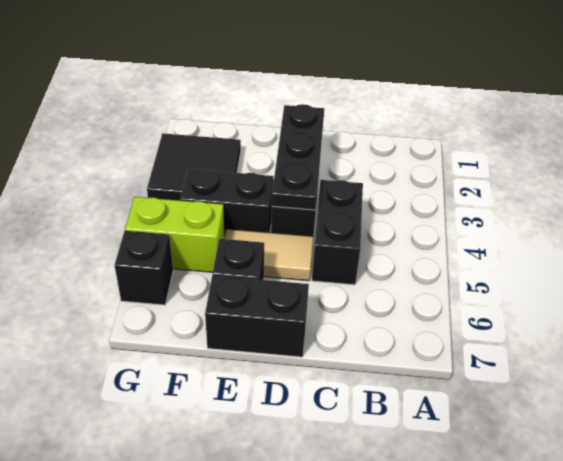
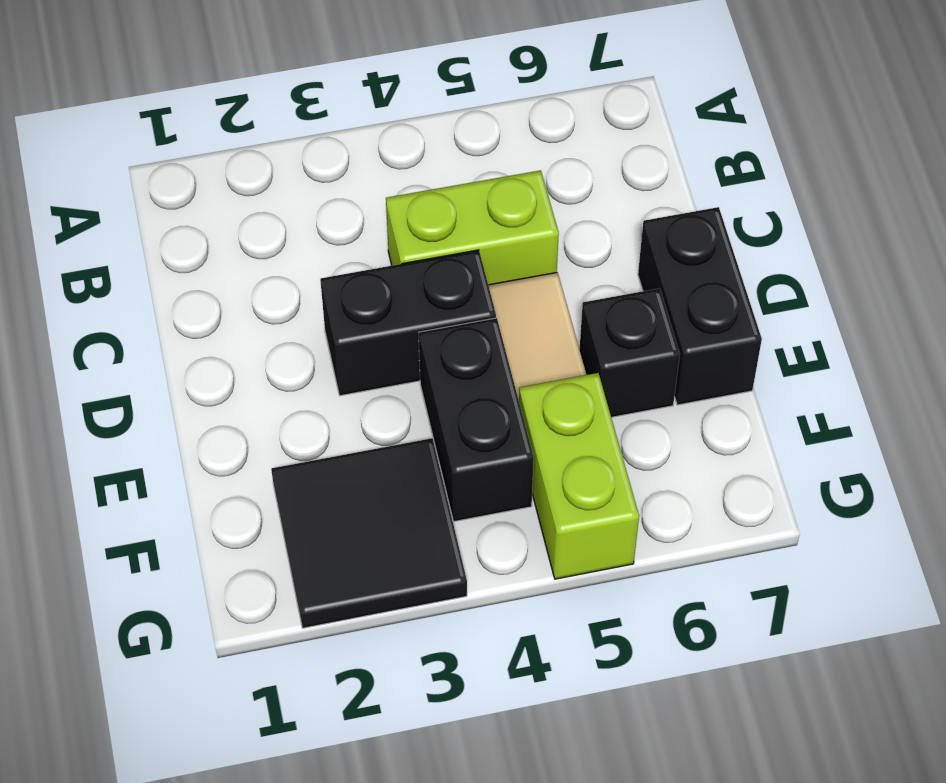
black 1x2 brick [312,180,363,285] -> lime 1x2 brick [386,170,559,285]
black 1x3 plate [272,104,324,210] -> none
black 1x1 brick [115,231,173,305] -> none

